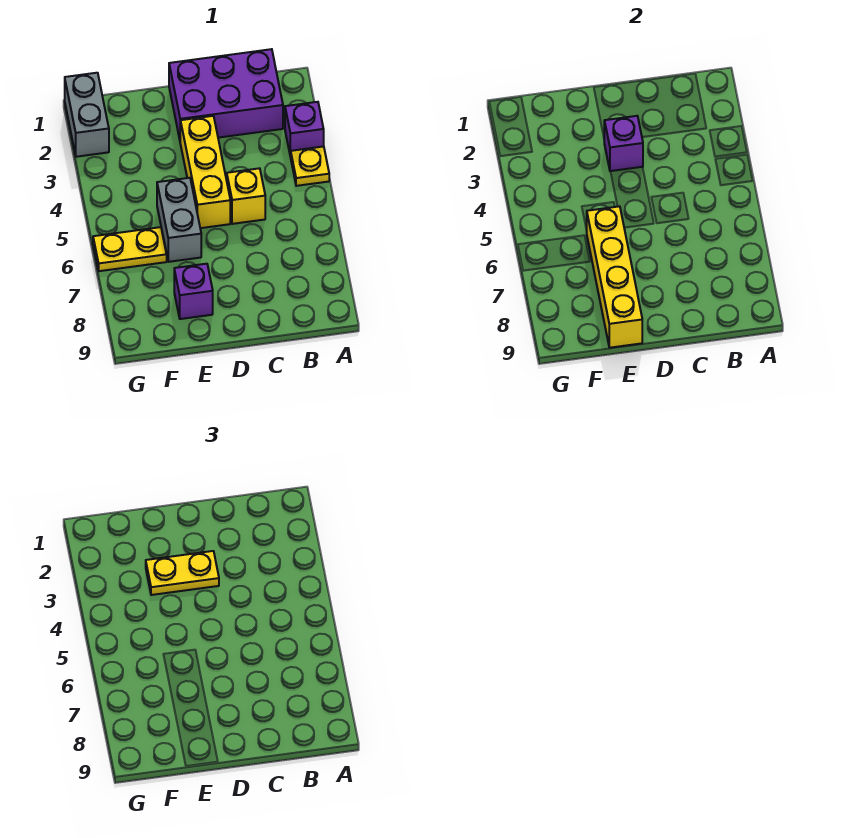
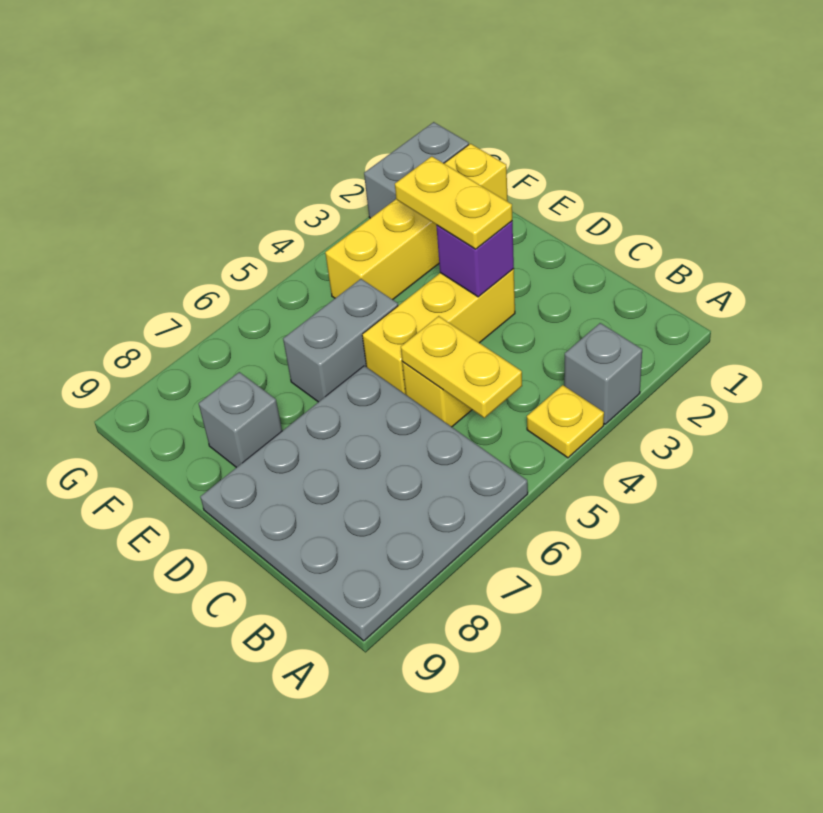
purple 1x1 brick [285,102,324,157] -> grey 1x1 brick [564,323,642,424]
none -> grey 4x4 plate [200,366,528,641]
purple 2x3 brick [169,49,283,139] -> none
yellow 1x4 brick [587,206,642,348] -> yellow 1x4 brick moved to [325,144,508,300]
purple 1x1 brick [174,264,213,319] -> grey 1x1 brick [199,372,282,468]
yellow 1x2 plate [93,227,167,271] -> yellow 1x2 plate moved to [401,316,522,418]

